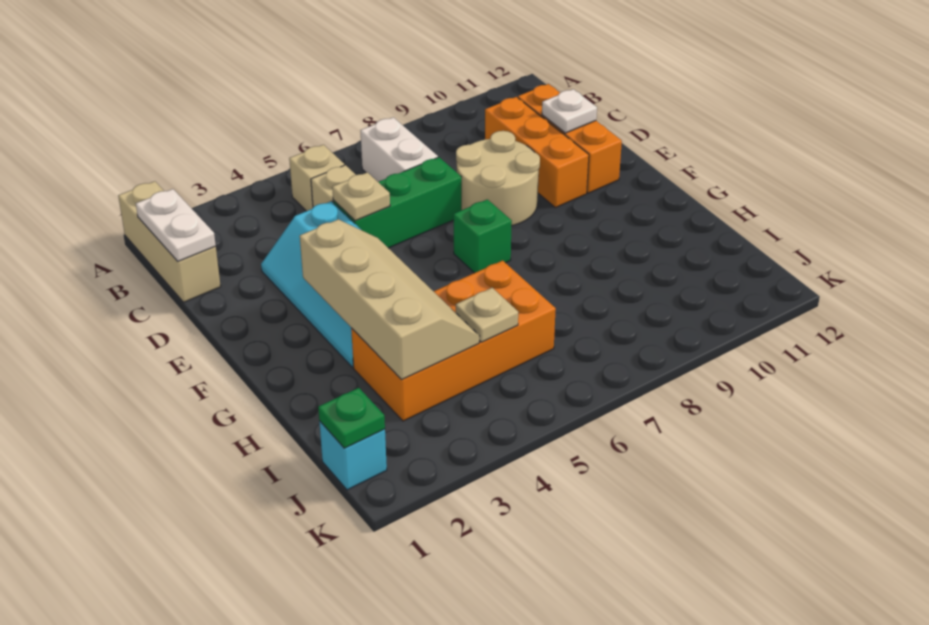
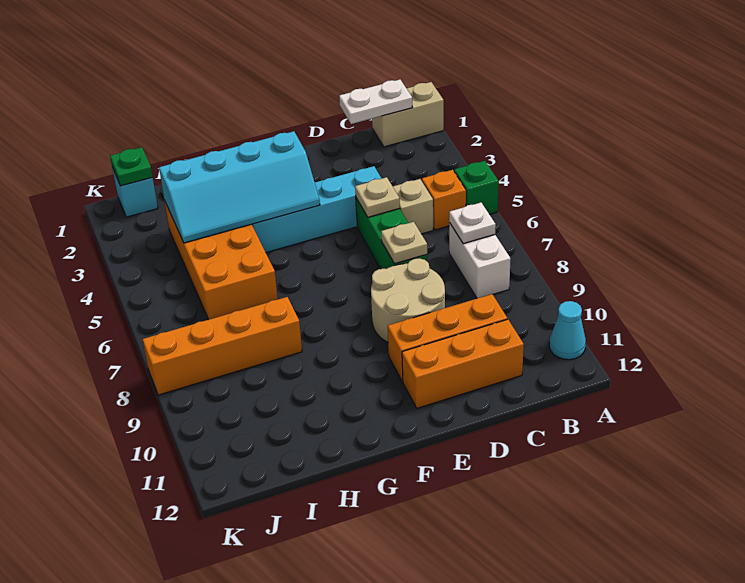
tan 1x3 brick [118,181,221,302] -> tan 1x2 brick [372,82,444,147]
none -> cyan 1x1 cone [549,301,586,360]
tan 1x1 brick [289,145,344,211] -> orange 1x1 brick [422,170,466,230]
white 1x2 brick [360,117,438,182] -> white 1x2 brick turned to [449,223,511,298]
white 1x1 plate [542,89,597,133] -> white 1x1 plate moved to [449,203,496,244]
tan 2x4 slope [300,219,479,380] -> cyan 2x4 slope [159,131,320,243]
green 1x1 brick [454,199,512,273] -> green 1x1 brick moved to [454,161,499,214]
none -> orange 1x4 brick [143,297,302,395]
tan 1x1 plate [456,288,518,342] -> tan 1x1 plate moved to [381,222,427,264]

